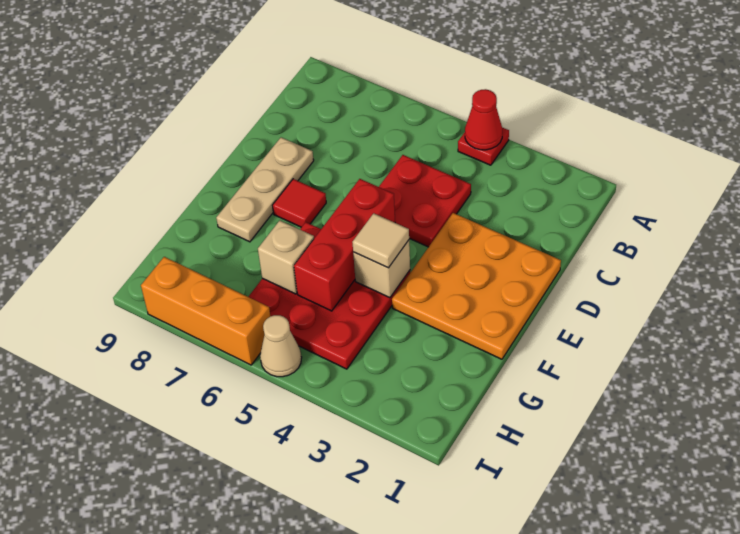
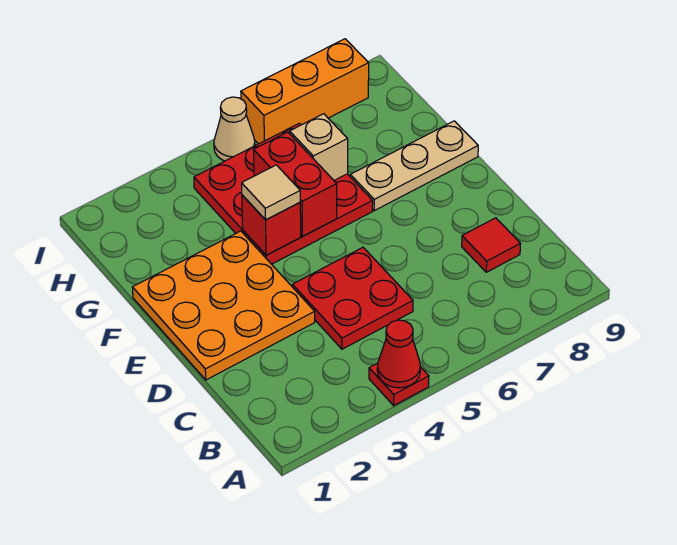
tan 1x3 plate [216,137,314,242] -> tan 1x3 plate turned to [350,121,478,211]
red 1x3 brick [294,179,395,311] -> red 1x2 brick [253,132,337,236]
red 1x1 tile [272,179,326,227] -> red 1x1 tile moved to [462,218,521,272]
tan 1x1 brick [353,240,410,298] -> red 1x1 brick [242,195,301,255]

